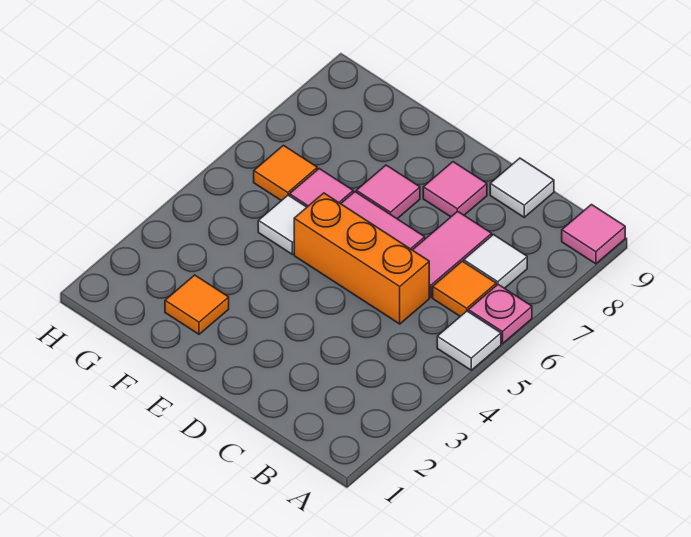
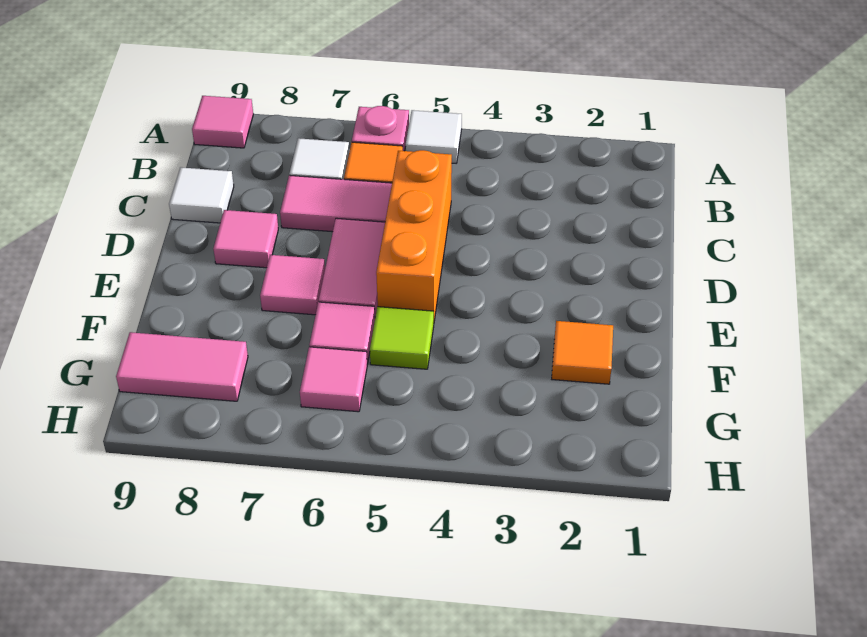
white 1x1 tile [258,195,307,254] -> lime 1x1 tile [370,307,434,369]
orange 1x1 tile [254,145,317,201] -> pink 1x1 tile [300,347,367,412]
none -> pink 1x2 tile [116,332,248,401]

